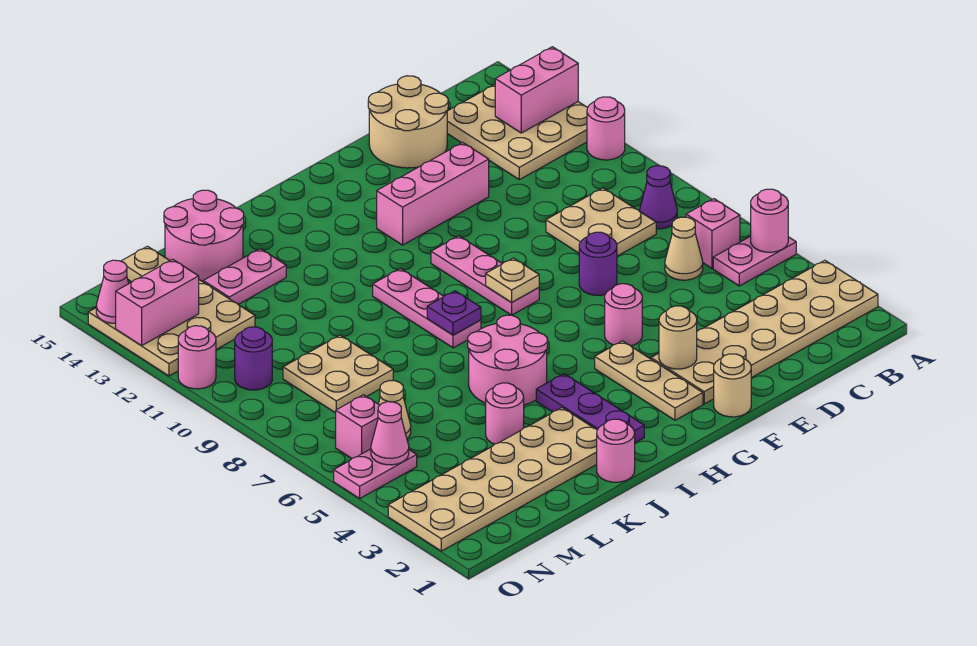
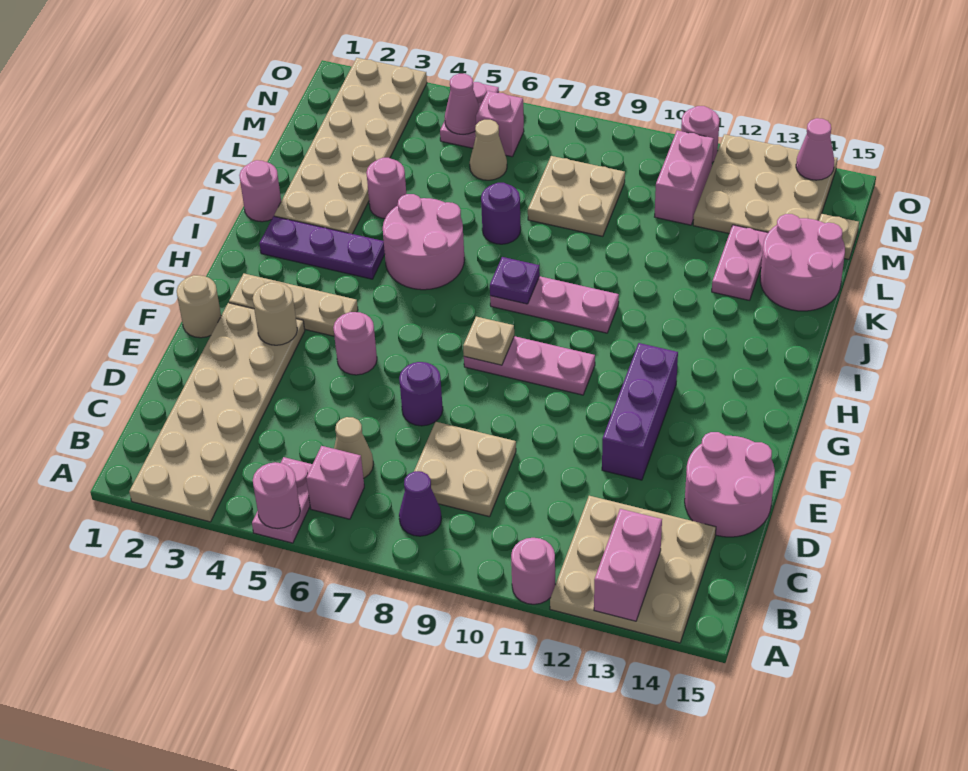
tan 2x2 round brick [368,76,448,168] -> pink 2x2 round brick [685,432,775,537]
pink 1x3 brick [377,143,489,245] -> purple 1x3 brick [602,343,678,480]
purple 1x1 round brick [235,327,272,390] -> purple 1x1 round brick moved to [481,183,521,244]
pink 1x2 brick [116,259,199,346] -> pink 1x2 brick moved to [655,131,714,225]

